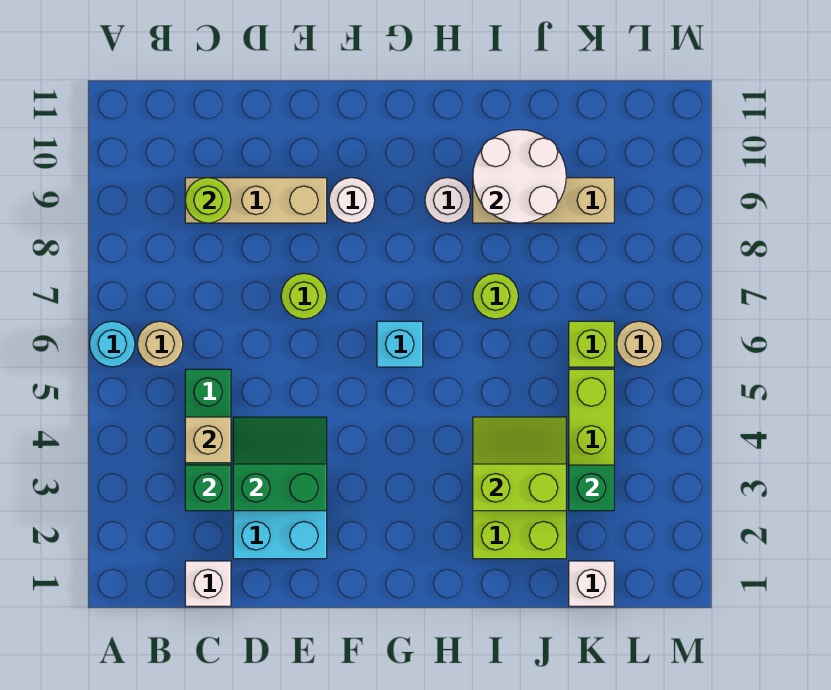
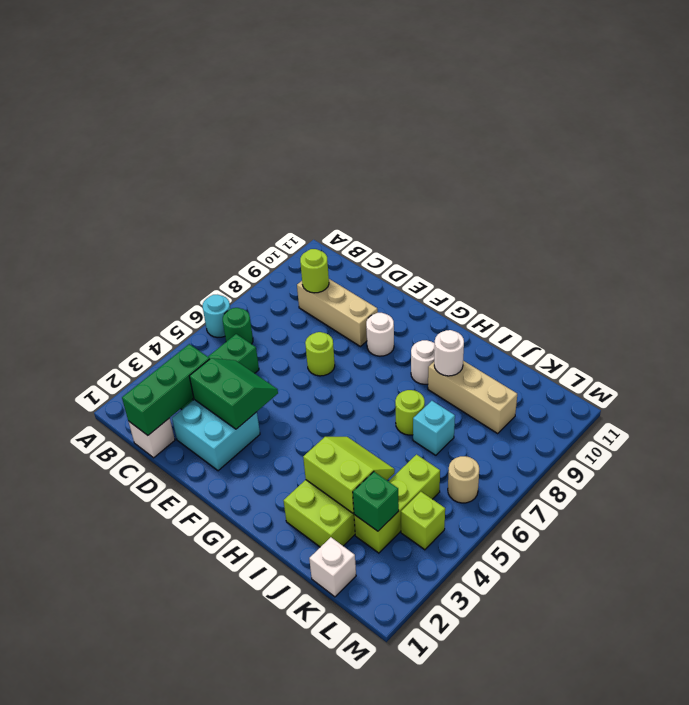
tan 1x1 round brick [137,321,183,367] -> green 1x1 round brick [223,308,253,344]
green 1x1 brick [185,465,231,511] -> green 1x3 brick [122,344,210,435]
tan 1x1 brick [185,417,231,463] -> none
cyan 1x1 brick [377,321,423,367] -> cyan 1x1 brick moved to [413,401,455,455]
white 2x2 round brick [473,130,566,223] -> white 1x1 round brick [434,330,464,376]
lime 1x1 brick [569,321,614,367] -> lime 1x1 brick moved to [401,492,445,550]

